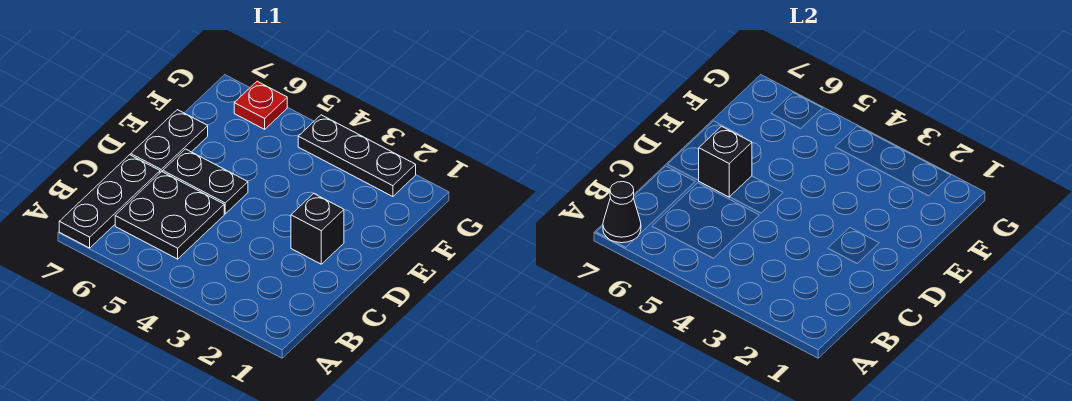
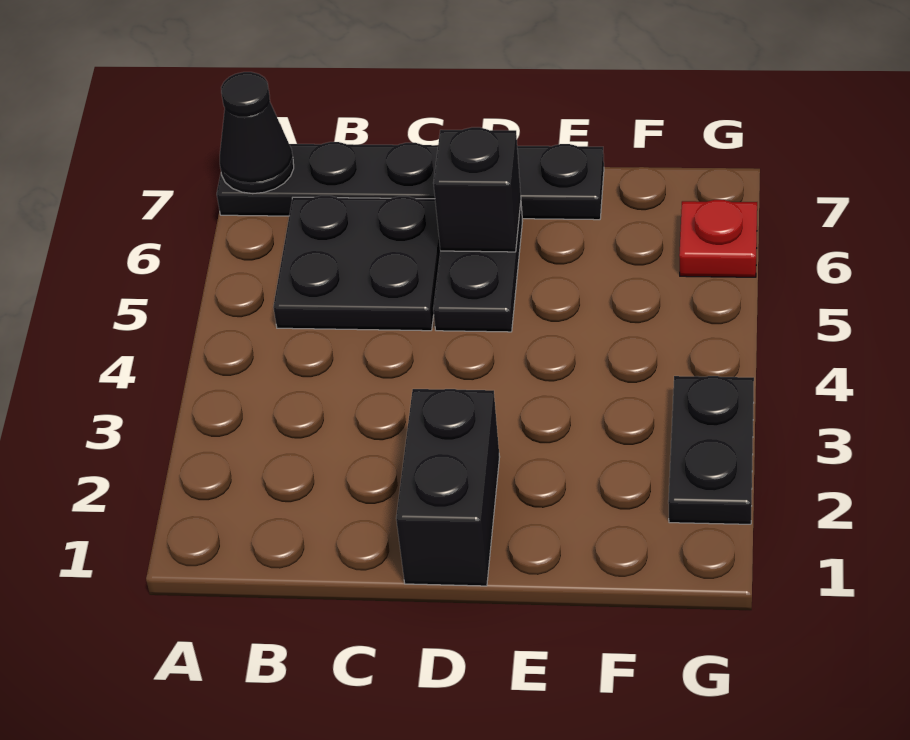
black 1x1 brick [291,194,344,264] -> black 1x2 brick [396,389,500,586]
black 1x3 plate [298,115,416,197] -> black 1x2 plate [668,376,754,524]

